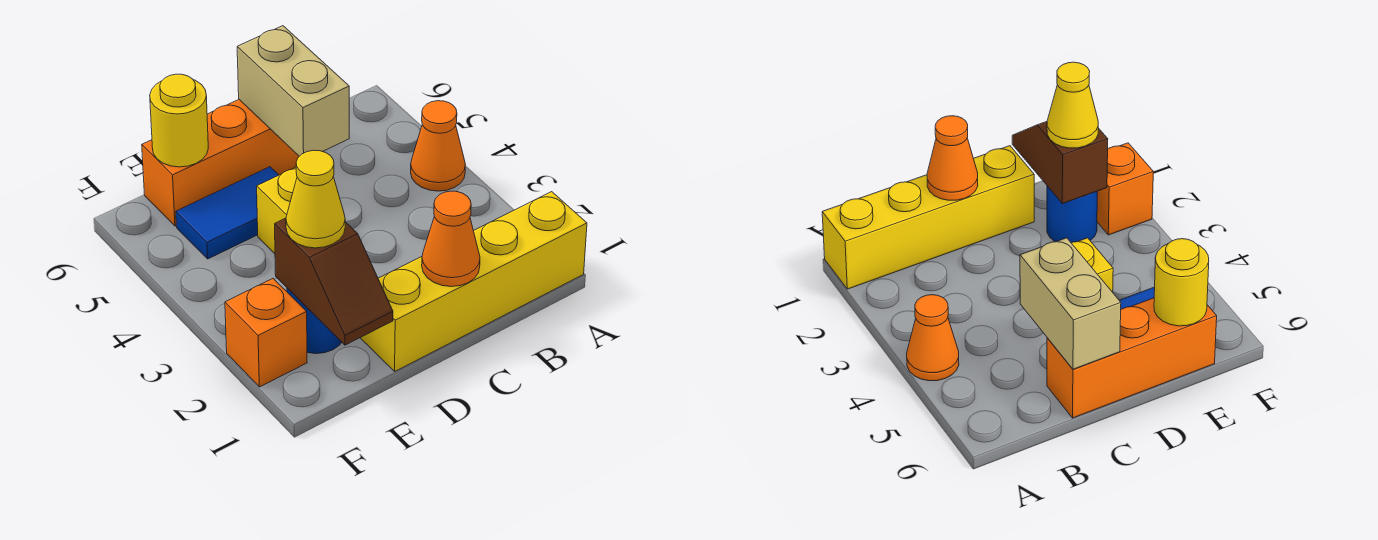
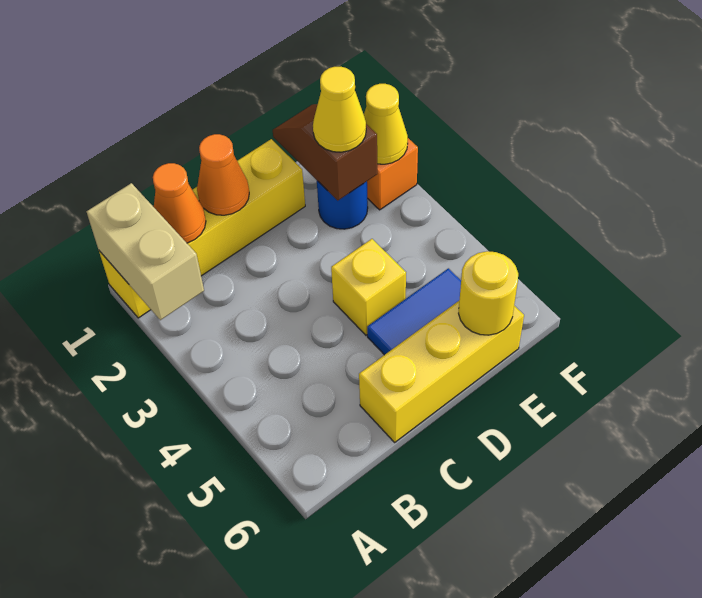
orange 1x1 cone [411,101,465,191] -> orange 1x1 cone moved to [153,163,206,243]
tan 1x2 brick [237,26,349,156] -> tan 1x2 brick moved to [86,183,204,320]
orange 1x3 brick [142,100,299,226] -> yellow 1x3 brick [359,301,524,442]
none -> yellow 1x1 cone [364,84,408,164]

